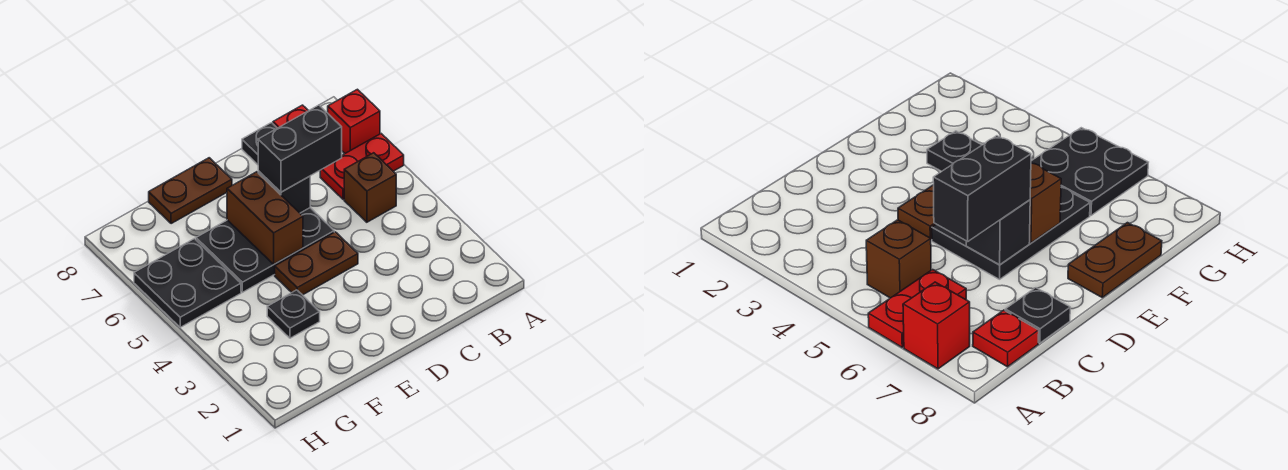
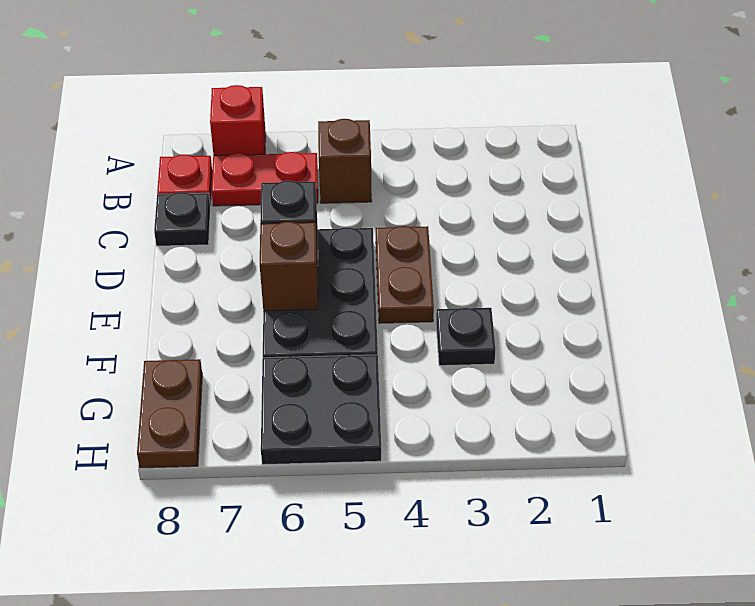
red 1x2 plate [320,134,404,199] -> red 1x2 plate turned to [212,152,318,206]
black 1x2 brick [258,105,342,192] -> none
brown 1x2 brick [227,172,303,264] -> brown 1x1 brick [260,222,318,311]
brown 1x2 plate [149,158,232,224] -> brown 1x2 plate moved to [137,359,202,468]

